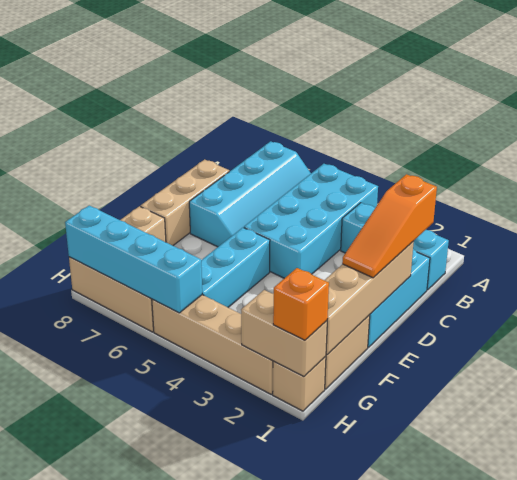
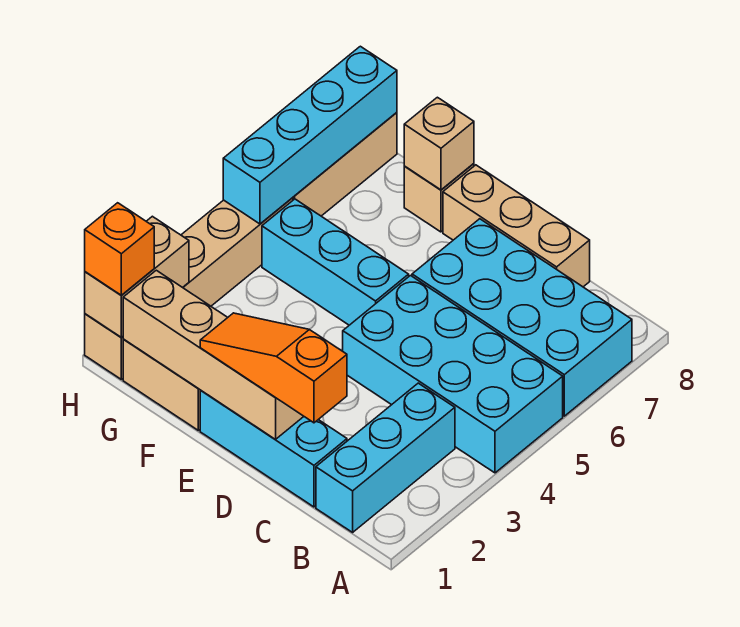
cyan 2x4 slope [189,141,311,247] -> cyan 2x4 brick [412,219,632,416]
none -> tan 1x1 brick [404,97,474,190]

